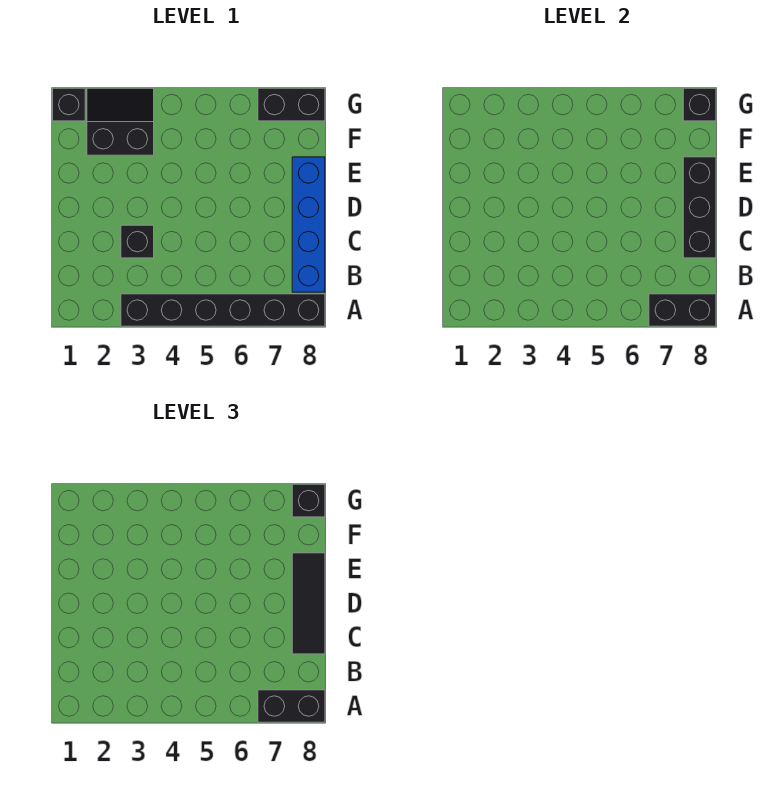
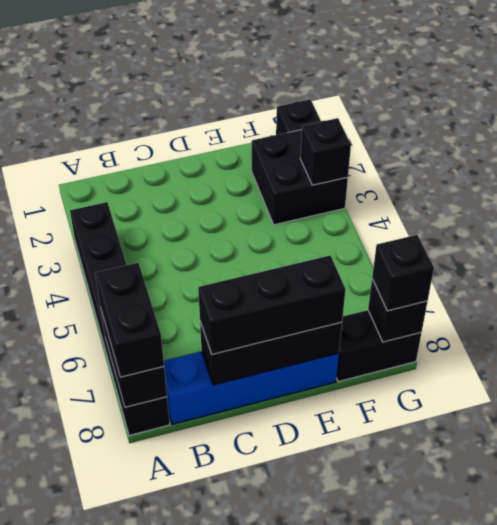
black 1x1 brick [121,225,154,258] -> black 1x1 brick moved to [300,118,351,185]
black 1x3 tile [292,553,325,654] -> black 1x3 brick [198,255,346,354]
black 2x2 slope [87,88,154,155] -> black 2x2 brick [252,129,348,225]
black 1x2 brick [258,88,325,121] -> black 1x2 brick turned to [337,310,421,382]

